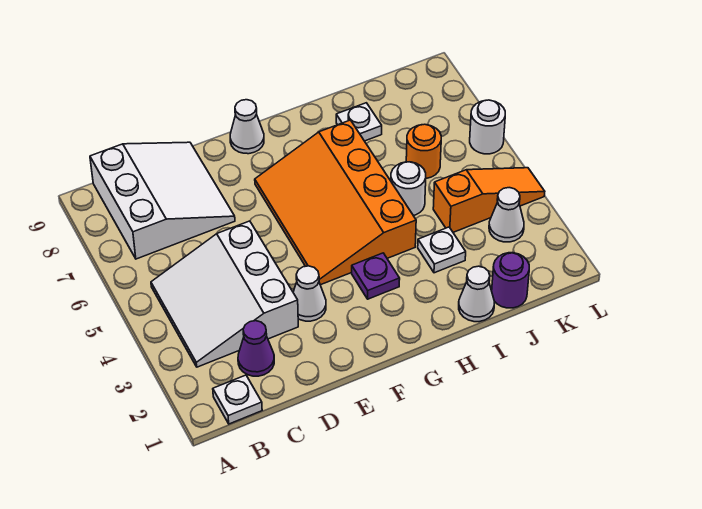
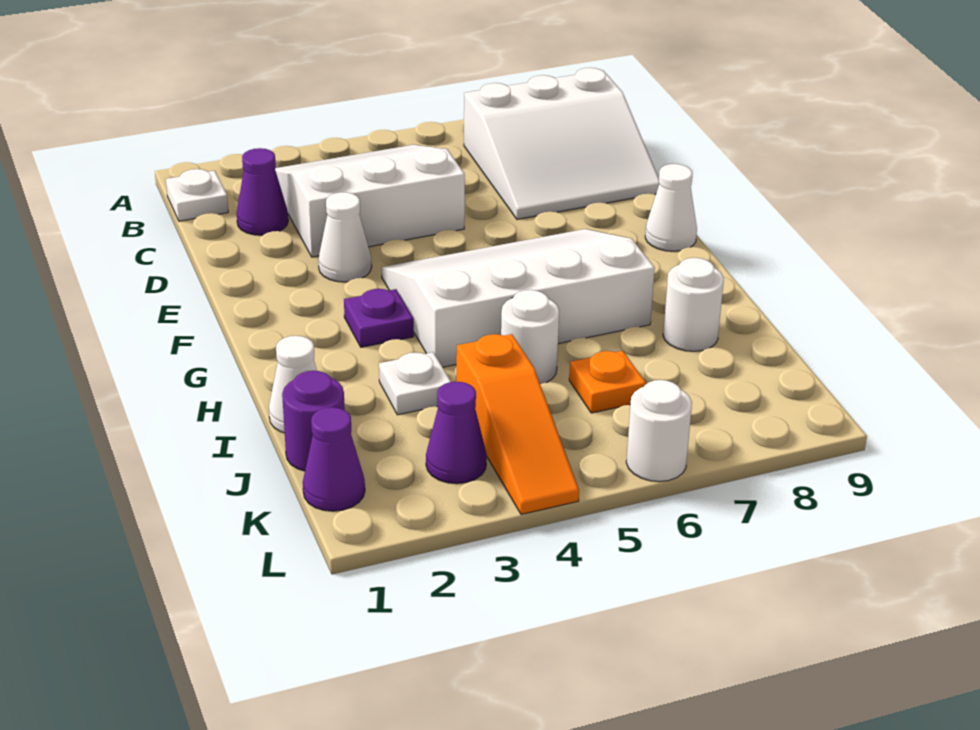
orange 3x4 slope [255,120,416,285] -> white 3x4 slope [382,229,655,367]
white 1x1 plate [336,103,382,141] -> white 1x1 round brick [663,258,724,351]
orange 1x1 round brick [406,124,441,178] -> orange 1x1 plate [569,351,646,413]
none -> purple 1x1 cone [303,407,365,511]
white 1x1 cone [489,188,524,242] -> purple 1x1 cone [426,382,487,484]

